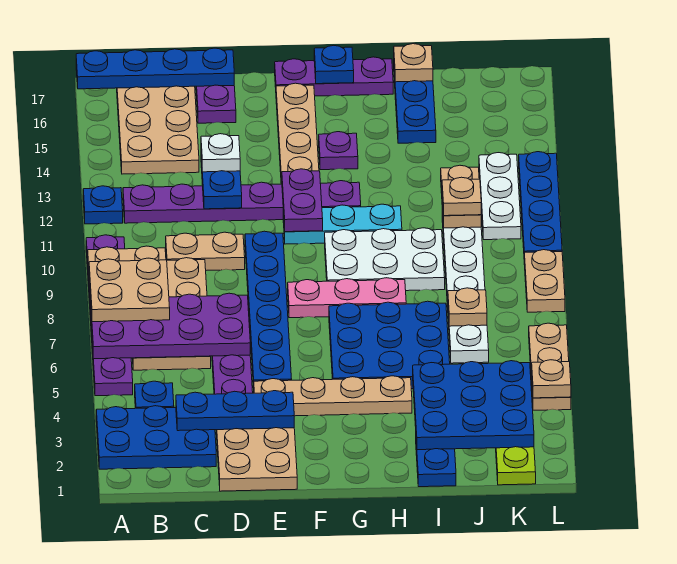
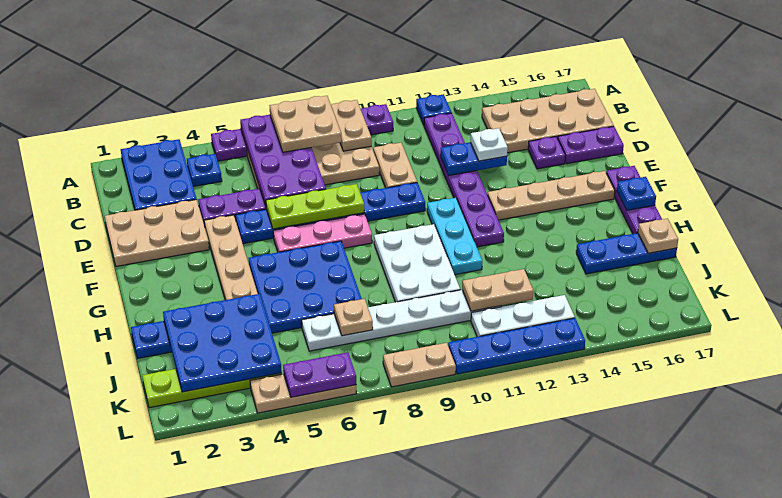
blue 1x4 plate [76,48,234,89] -> none
blue 1x3 plate [176,391,294,431] -> none
none -> lime 1x3 plate [266,184,364,229]
pink 1x3 plate [288,278,406,318] -> pink 1x3 plate turned to [273,214,372,252]
purple 1x2 plate [282,169,323,232] -> purple 1x2 plate moved to [283,352,356,397]
purple 1x1 plate [319,132,358,170] -> purple 1x1 plate moved to [528,137,566,169]
tan 1x1 plate [442,177,481,216] -> none
tan 1x1 plate [532,360,571,398] -> none

